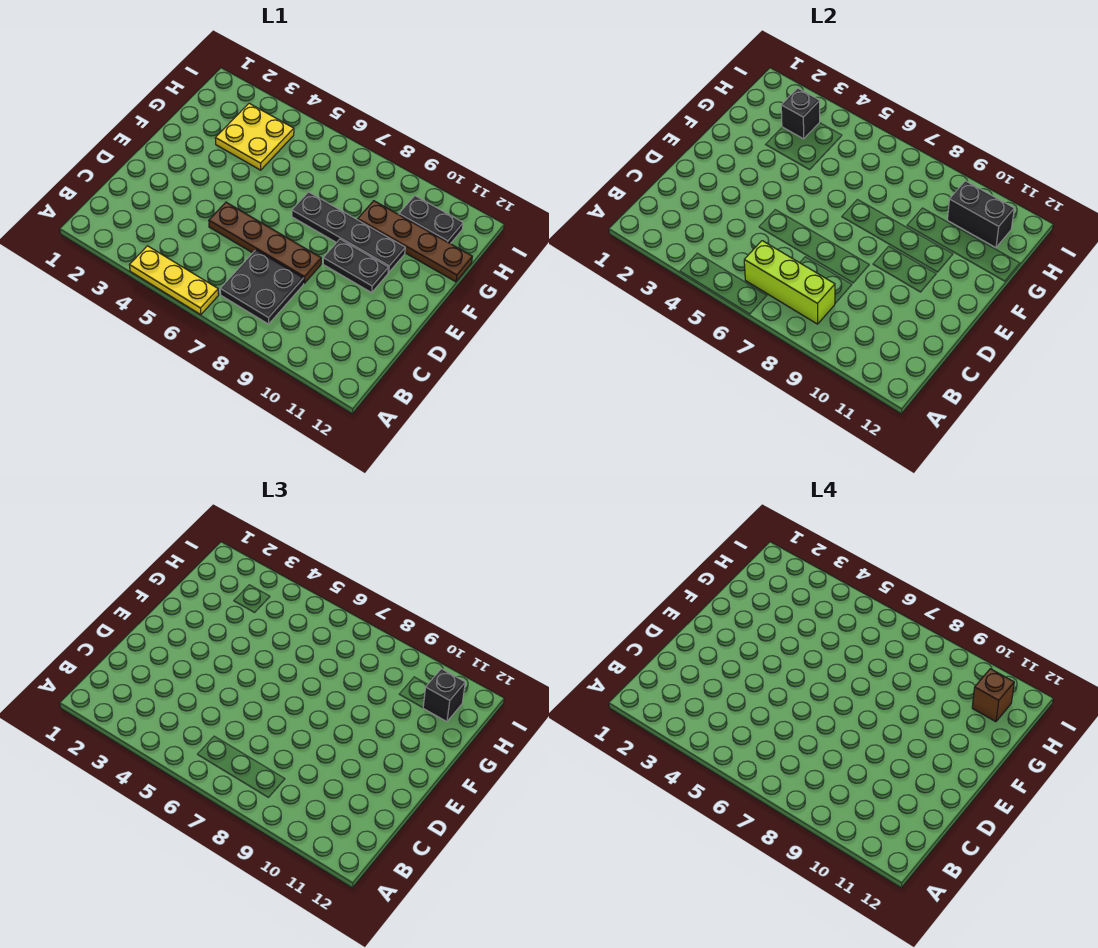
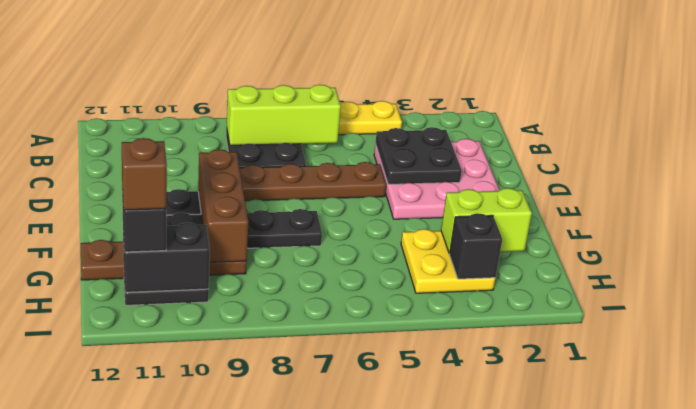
none -> pink 3x3 plate [374,139,500,219]
none -> black 2x2 plate [375,127,462,184]
none -> brown 1x3 brick [198,149,248,262]
none -> lime 1x2 brick [441,188,532,254]

